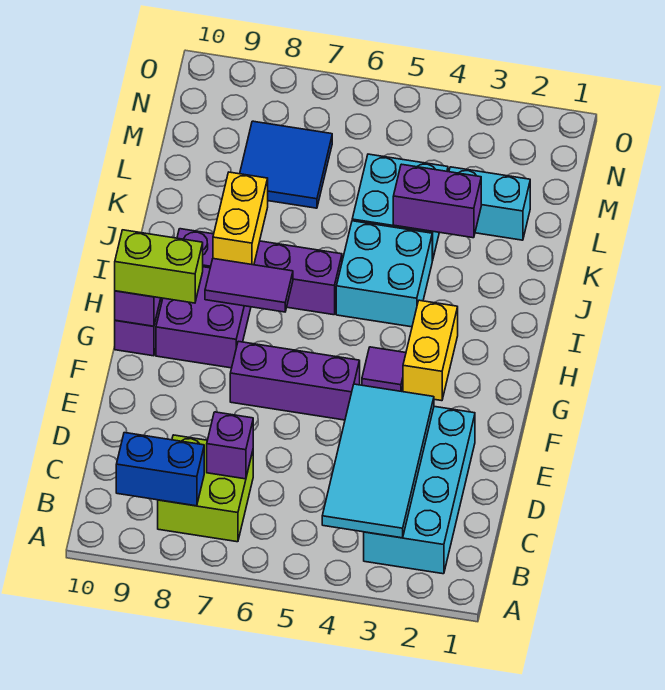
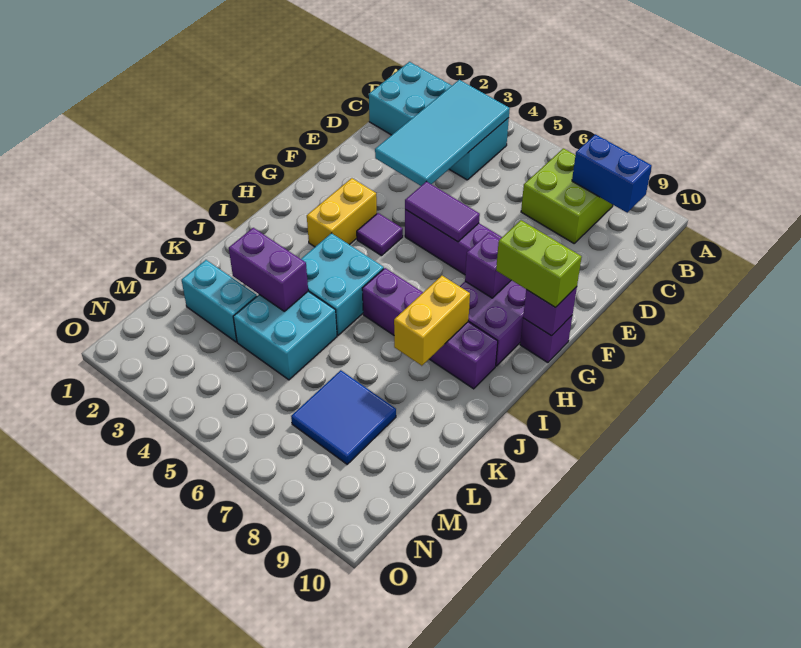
cyan 2x4 brick [364,406,475,574] -> cyan 2x4 brick turned to [369,62,509,180]
purple 1x1 brick [207,412,253,479] -> purple 1x1 brick moved to [465,233,511,298]
purple 1x2 tile [205,259,293,312] -> purple 1x2 tile moved to [405,181,480,242]

